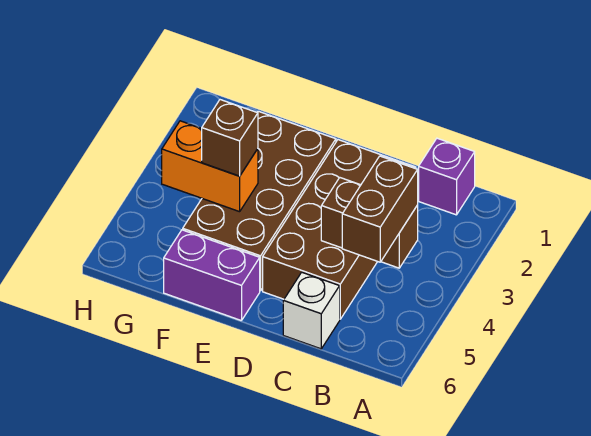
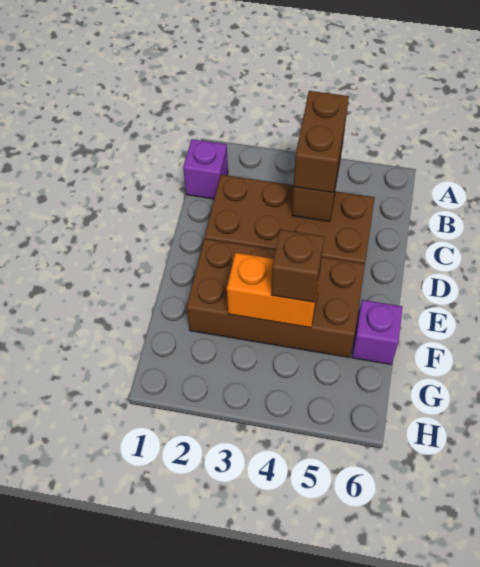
brown 1x2 brick [342,156,418,262] -> brown 1x2 brick turned to [294,91,349,193]
white 1x1 brick [283,272,340,349] -> none
purple 1x2 brick [164,230,260,321] -> purple 1x1 brick [352,300,403,364]
orange 1x2 brick [162,121,258,212] -> orange 1x2 brick turned to [227,253,320,328]

